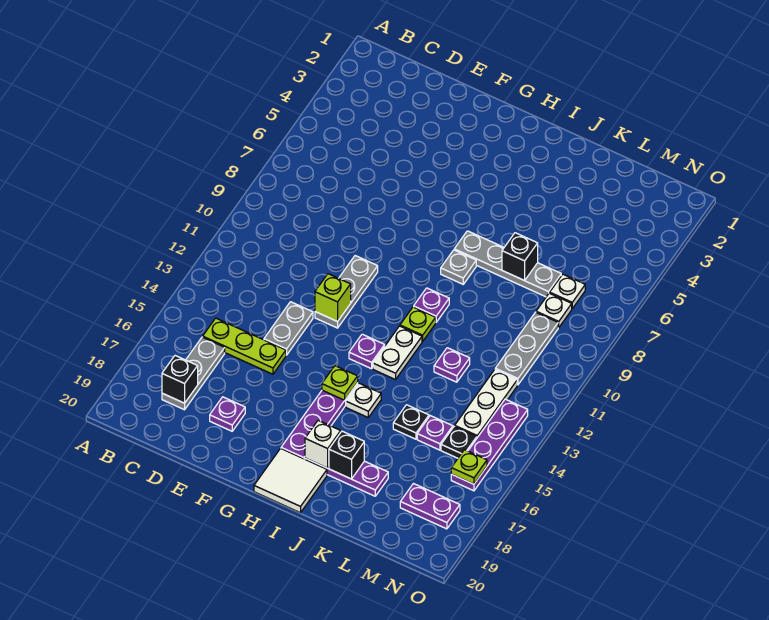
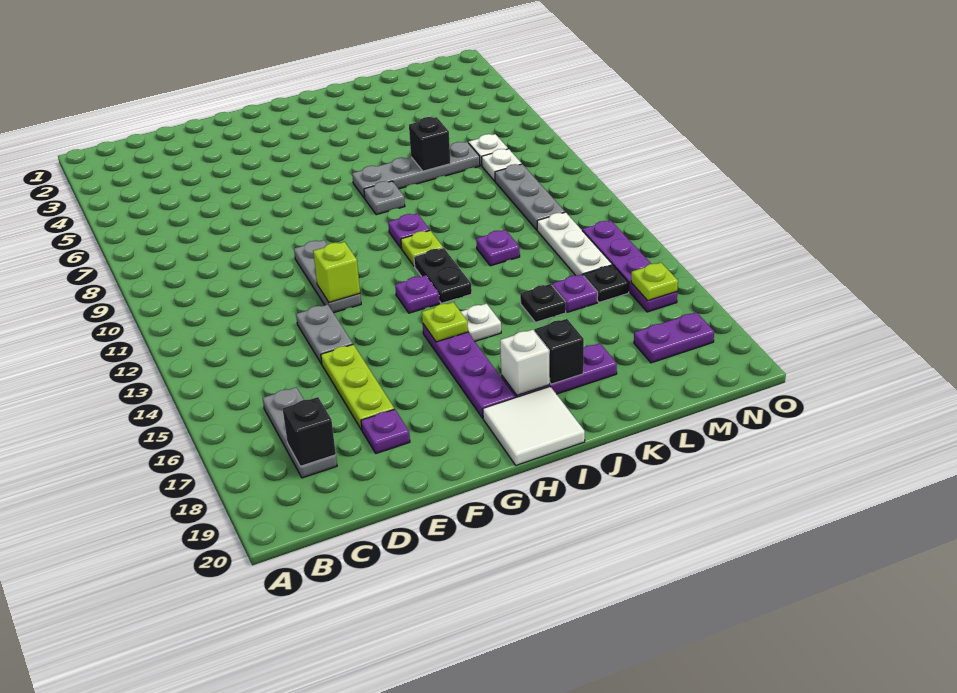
lime 1x3 plate [203,318,286,374] -> lime 1x3 plate turned to [321,345,394,430]
white 1x2 plate [373,326,422,380] -> black 1x2 plate [414,248,472,303]

